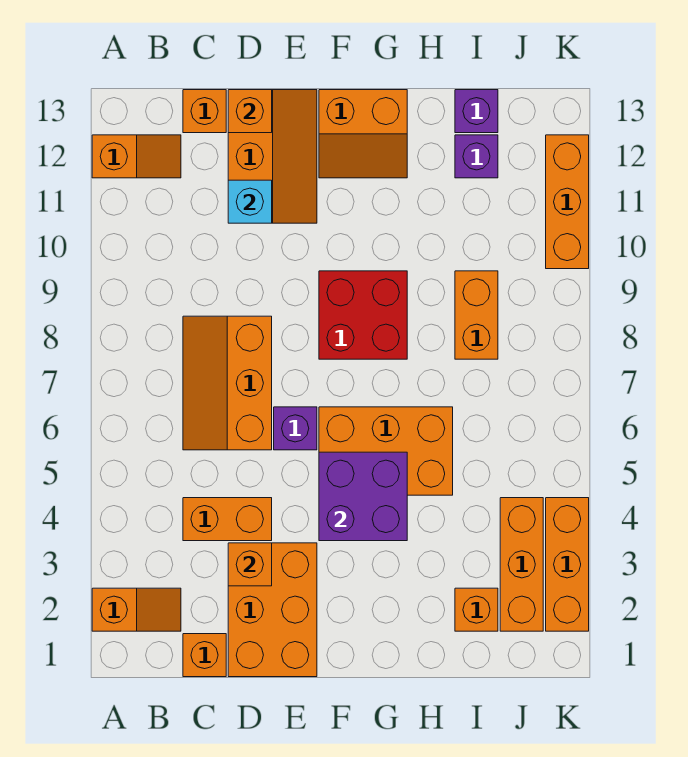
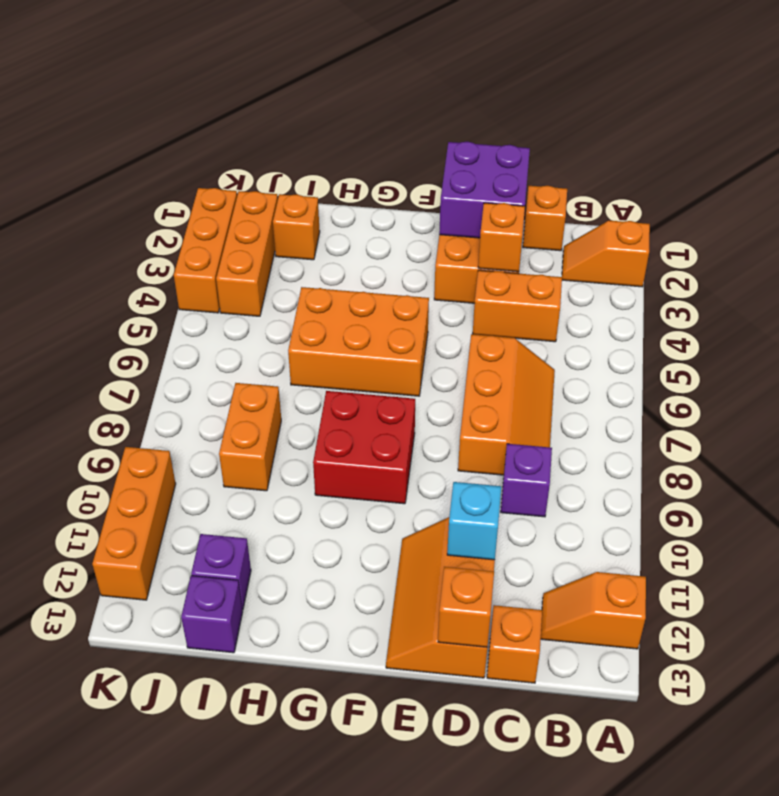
purple 1x1 brick [274,407,317,450] -> purple 1x1 brick moved to [501,444,552,517]
purple 2x2 brick [319,452,407,541] -> purple 2x2 brick moved to [439,142,530,238]
orange 2x2 slope [319,90,407,178] -> none

